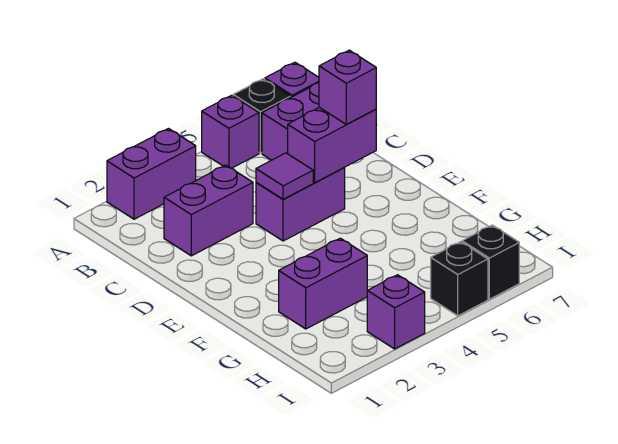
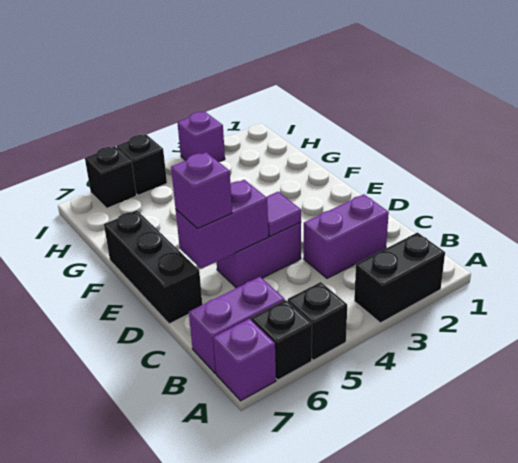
purple 1x2 brick [107,129,196,219] -> black 1x2 brick [354,233,445,323]
purple 1x1 brick [202,95,259,168] -> black 1x1 brick [288,282,347,360]
none -> black 1x3 brick [104,210,202,324]
purple 1x2 brick [279,238,368,329] -> none

